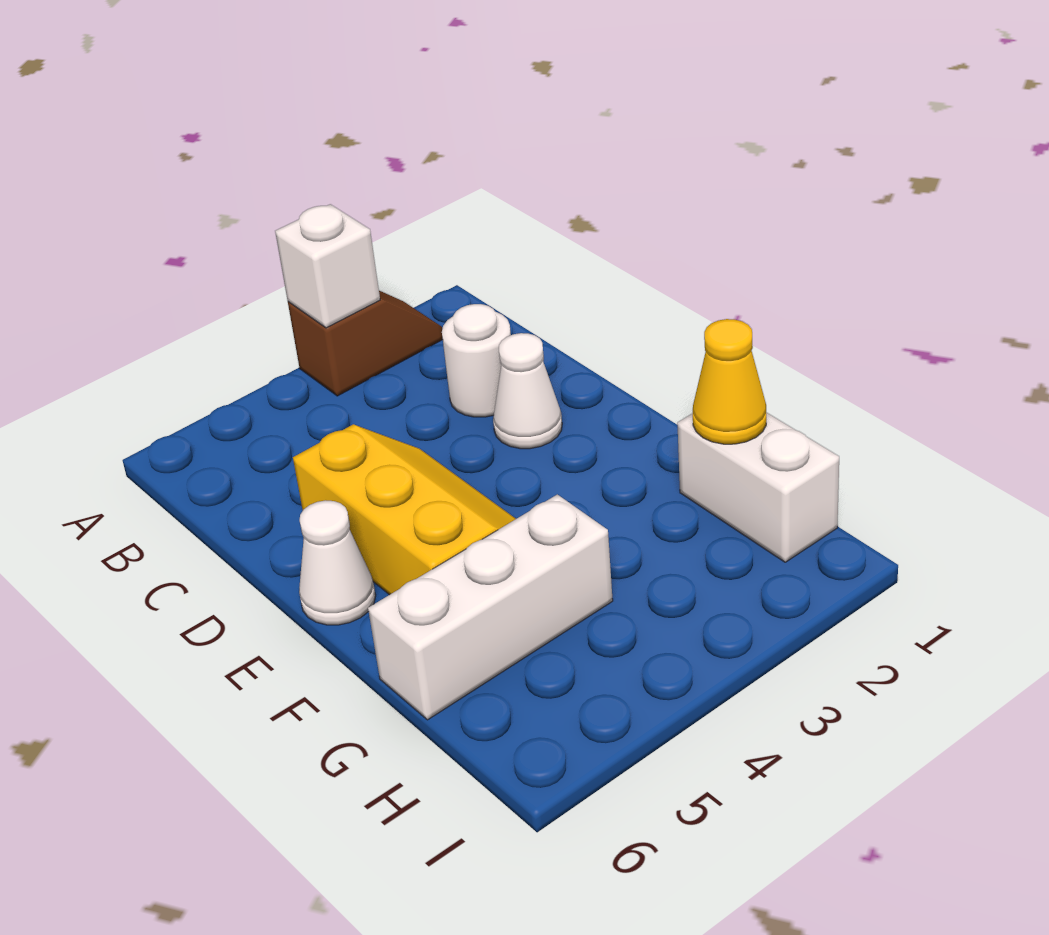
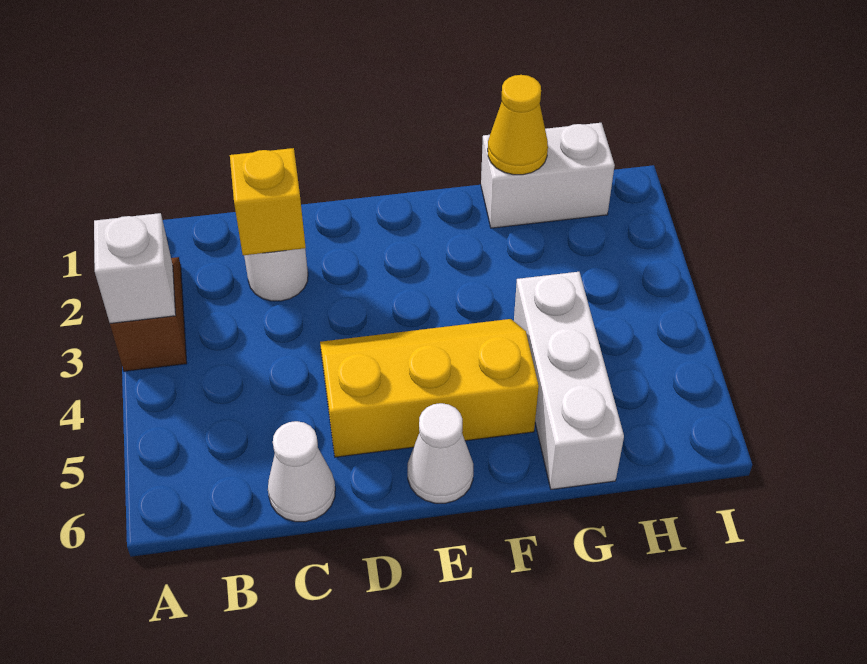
none -> yellow 1x1 brick [230,148,306,255]
white 1x1 cone [493,333,562,449] -> white 1x1 cone moved to [268,421,335,522]

